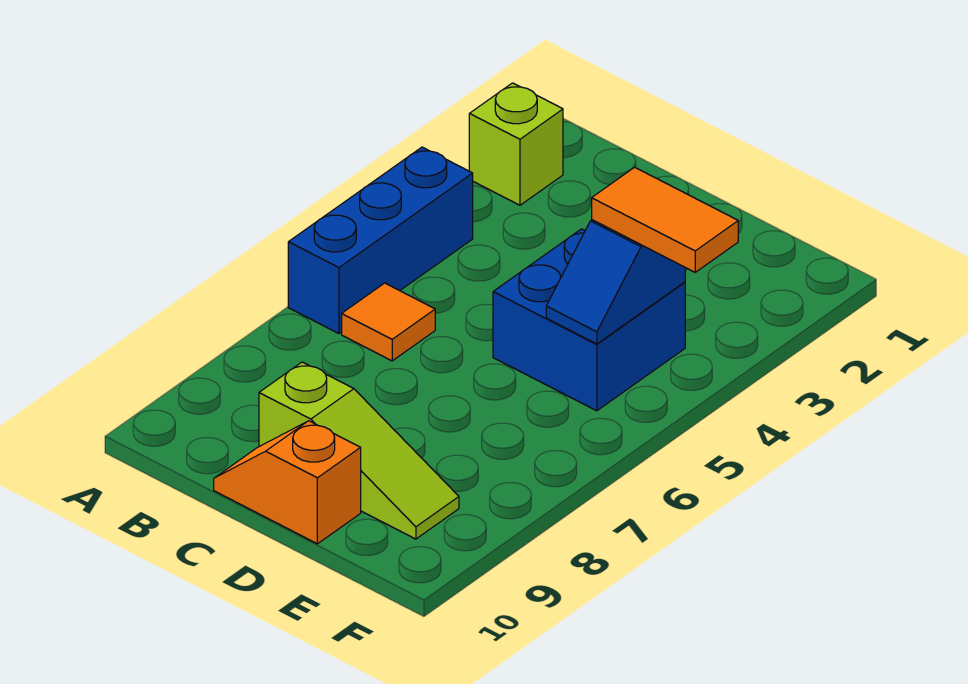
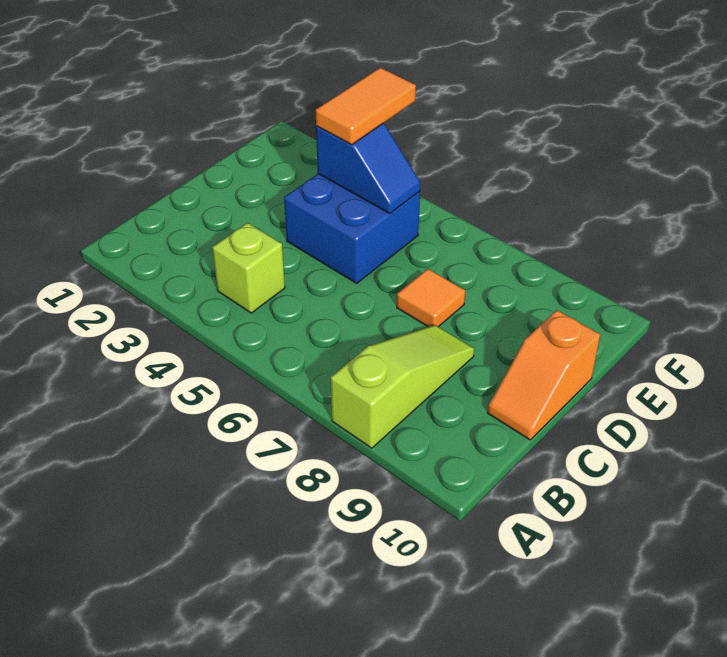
lime 1x1 brick [469,83,563,205] -> lime 1x1 brick moved to [212,223,285,313]
blue 1x3 brick [288,147,473,334] -> none
orange 1x1 tile [342,283,435,361] -> orange 1x1 tile moved to [397,269,465,327]
lime 1x3 slope [259,362,459,539] -> lime 1x3 slope moved to [331,325,474,448]

